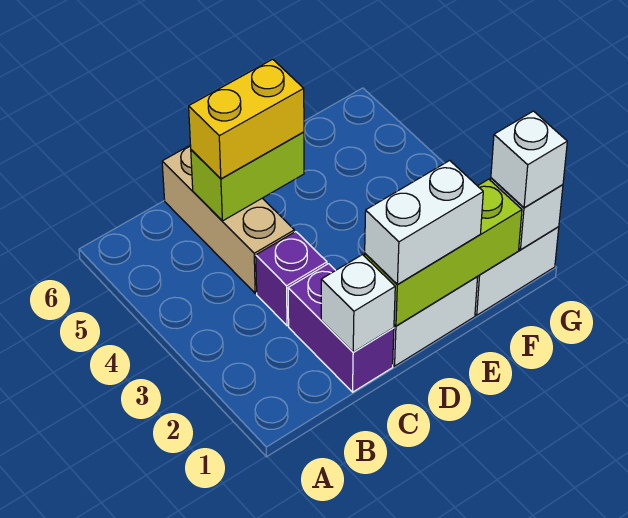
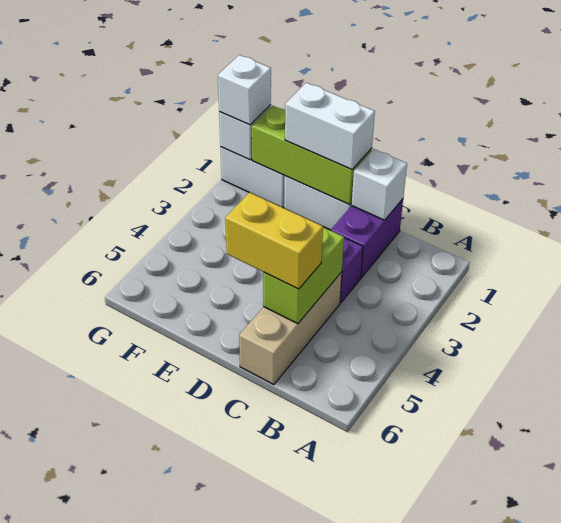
lime 1x2 brick [191,132,304,221] -> lime 1x2 brick turned to [263,227,344,324]

